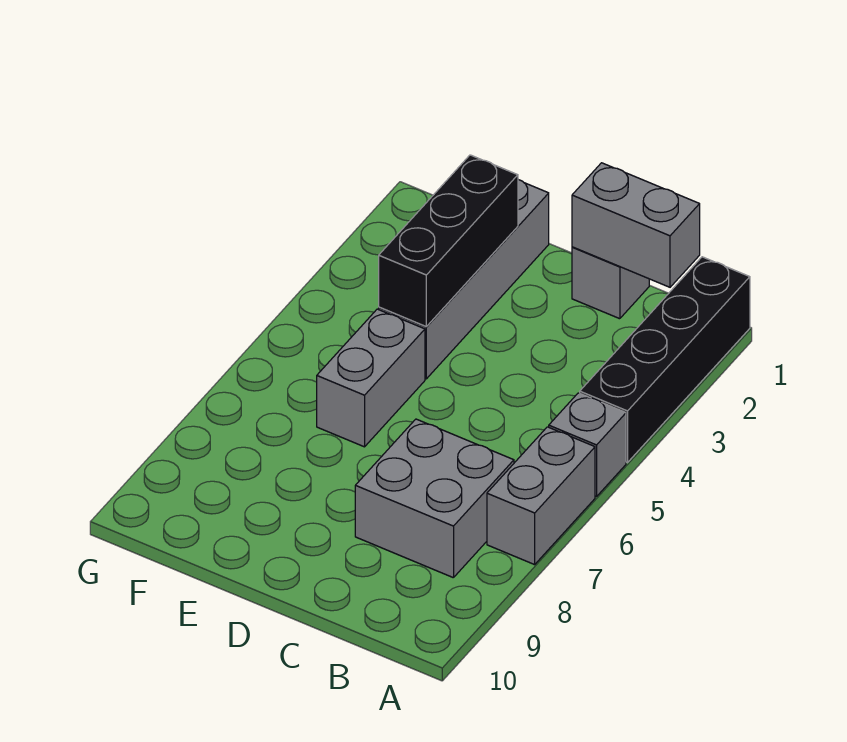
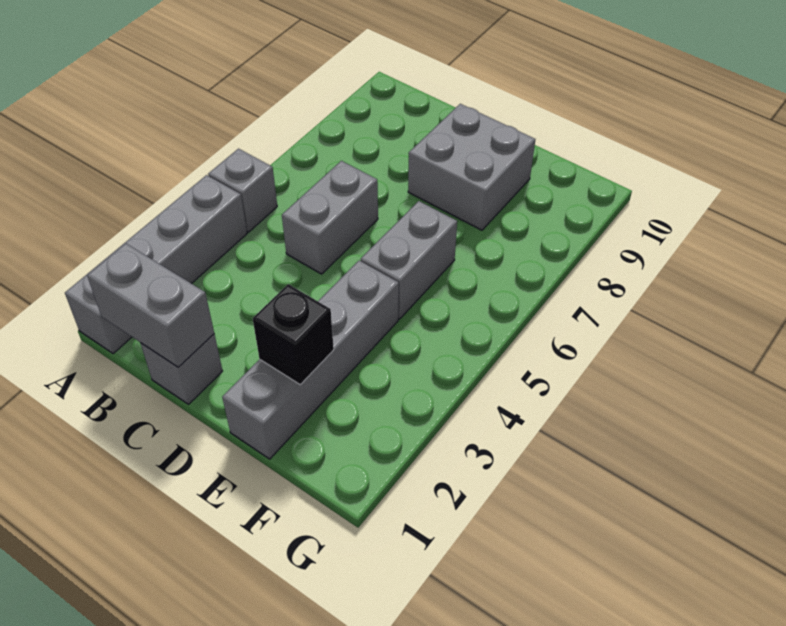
black 1x4 brick [580,257,750,463] -> grey 1x4 brick [65,175,247,354]
grey 1x2 brick [487,427,595,565] -> grey 1x2 brick moved to [282,161,378,274]
grey 2x2 brick [355,419,514,578] -> grey 2x2 brick moved to [408,104,535,230]
black 1x3 brick [379,155,518,326] -> black 1x1 brick [253,284,334,385]

